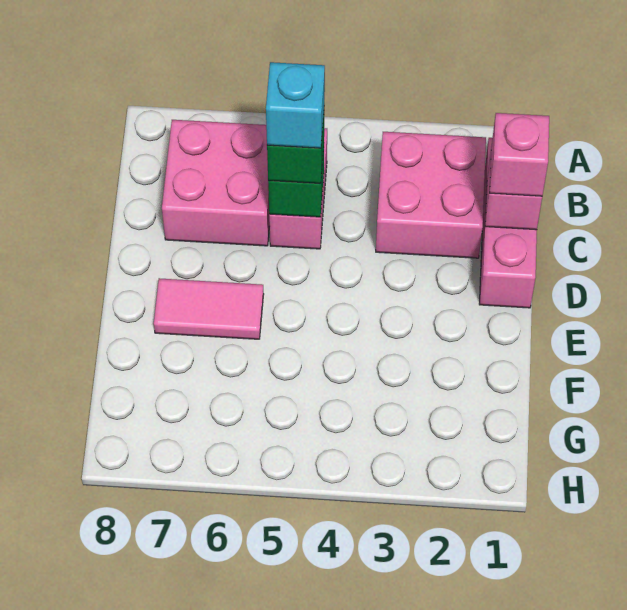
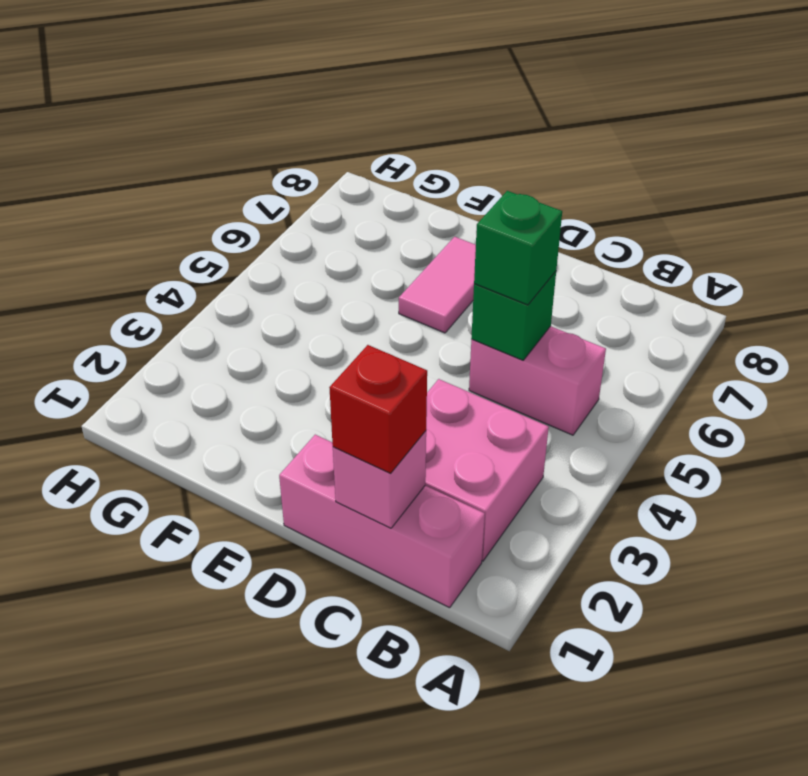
pink 2x2 brick [162,120,270,246] -> none
pink 1x1 brick [490,113,549,196] -> red 1x1 brick [329,345,427,473]
cyan 1x1 brick [266,62,325,148] -> none

